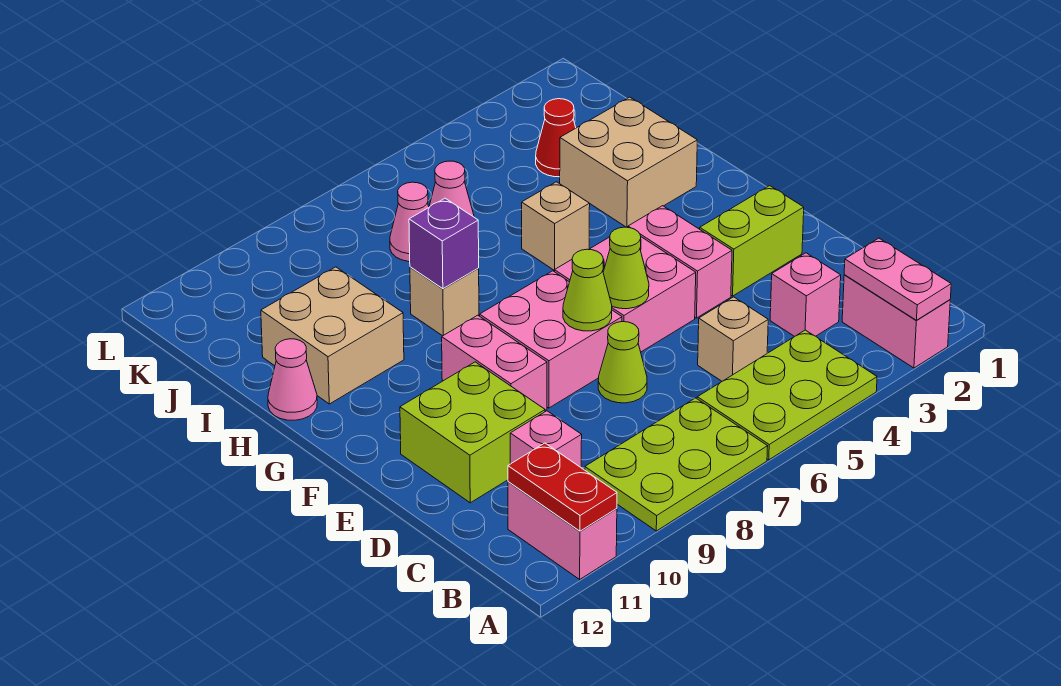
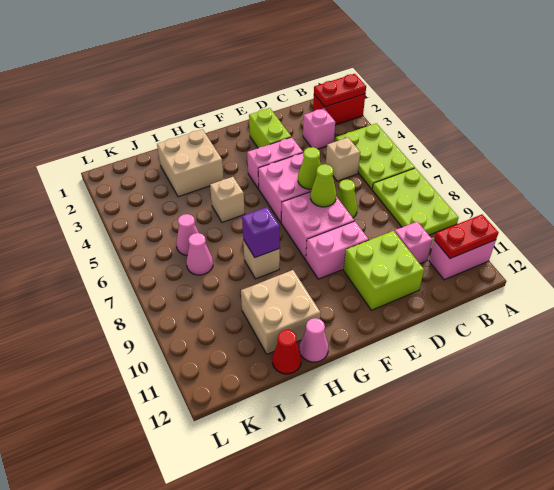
pink 1x2 brick [842,275,950,368] -> red 1x2 brick [313,94,365,125]
pink 1x2 plate [844,238,951,320] -> red 1x2 plate [314,74,366,107]
red 1x1 cone [536,99,576,177] -> red 1x1 cone moved to [272,330,301,374]

